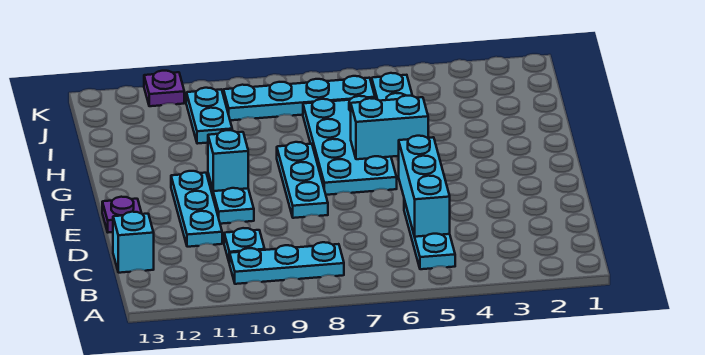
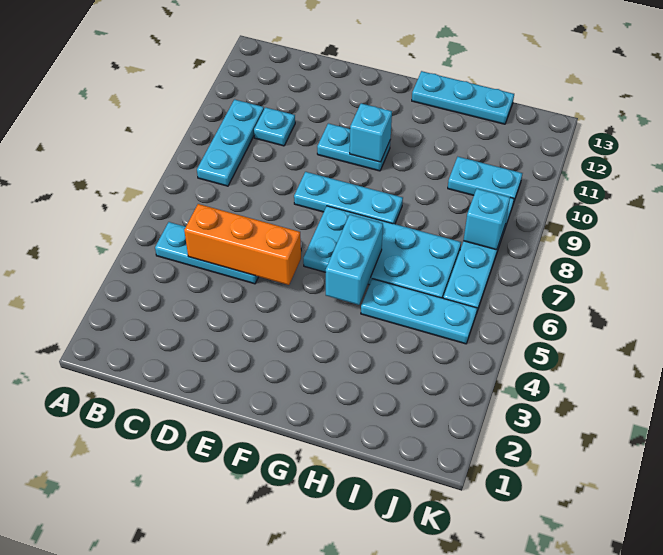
cyan 1x3 brick [399,136,450,237] -> orange 1x3 brick [184,204,301,285]
cyan 1x1 brick [113,212,154,273] -> cyan 1x1 brick moved to [464,189,510,250]
cyan 1x3 plate [171,171,222,247] -> cyan 1x3 plate moved to [412,71,514,124]
purple 1x1 plate [102,197,142,233] -> none
purple 1x1 plate [144,71,184,106] -> none

